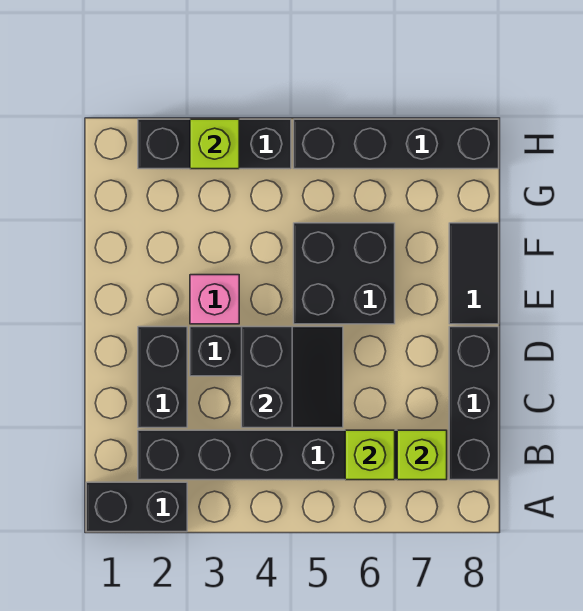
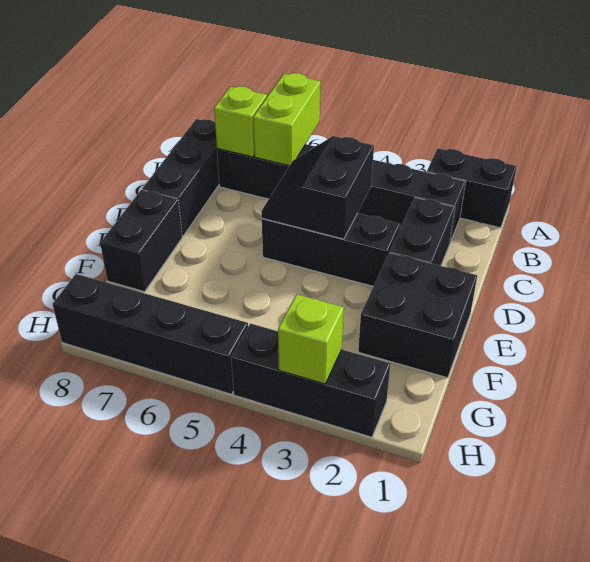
lime 1x1 brick [345,430,395,480] -> lime 1x2 brick [253,73,321,166]
pink 1x1 brick [190,275,239,324] -> none
black 2x2 brick [294,223,395,324] -> black 2x2 brick moved to [358,253,477,378]
black 1x2 tile [449,223,499,324] -> black 1x2 brick [100,190,182,292]

